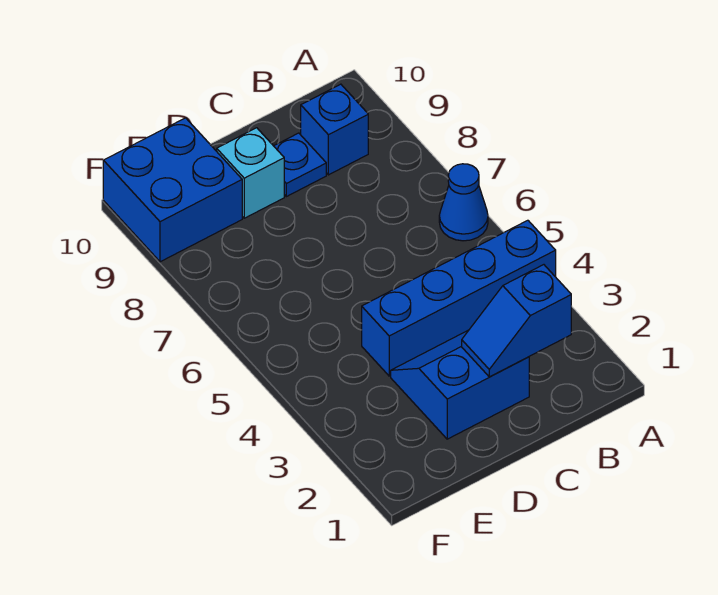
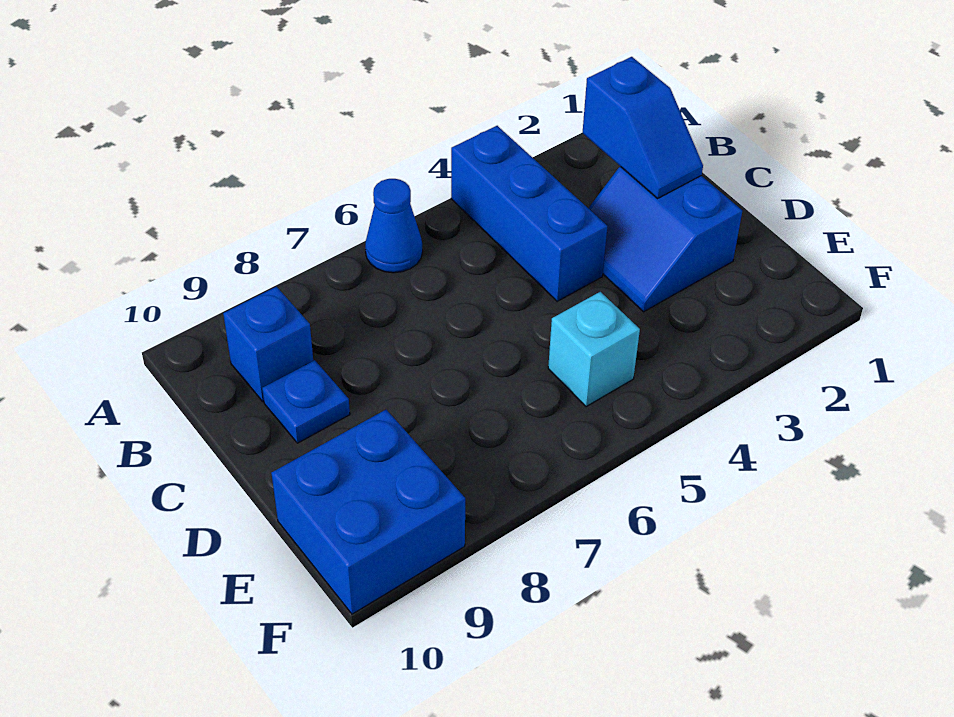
blue 1x4 brick [362,220,556,376] -> blue 1x3 brick [451,126,607,301]
cyan 1x1 brick [217,128,284,218] -> cyan 1x1 brick moved to [548,292,640,407]

